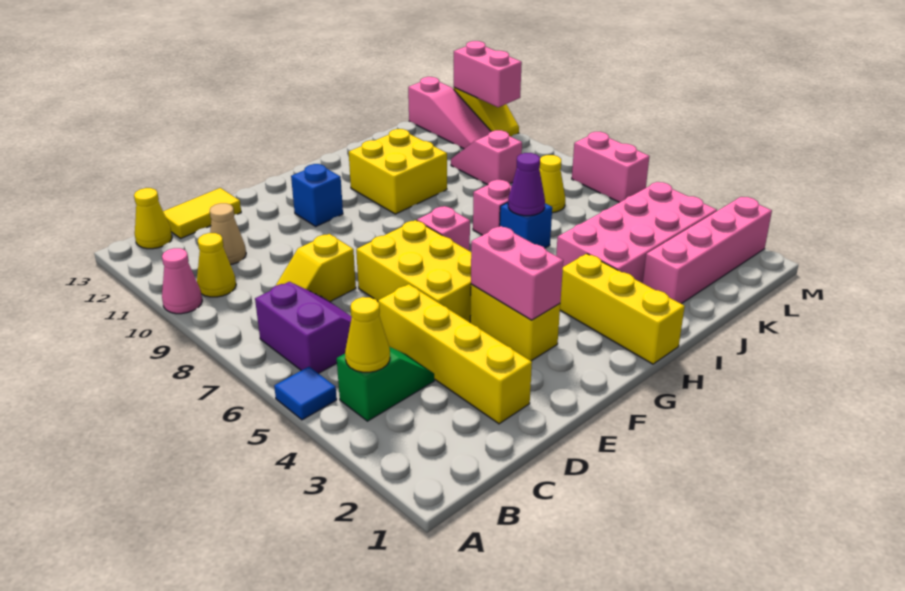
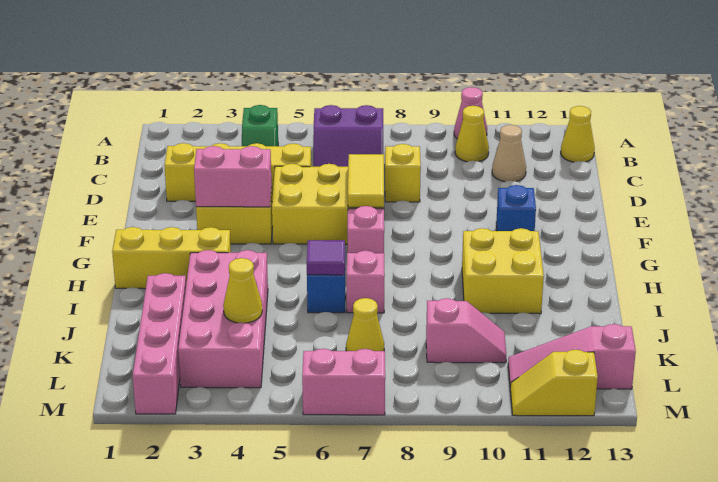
blue 1x1 tile [274,367,337,420] -> none
yellow 1x1 cone [345,297,390,372] -> yellow 1x1 cone moved to [223,258,262,323]
yellow 1x2 tile [163,188,241,238] -> yellow 1x2 tile moved to [348,154,384,207]
purple 1x1 cone [508,153,545,216] -> purple 1x1 tile [307,240,345,275]
pink 1x2 brick [454,41,522,107] -> none

